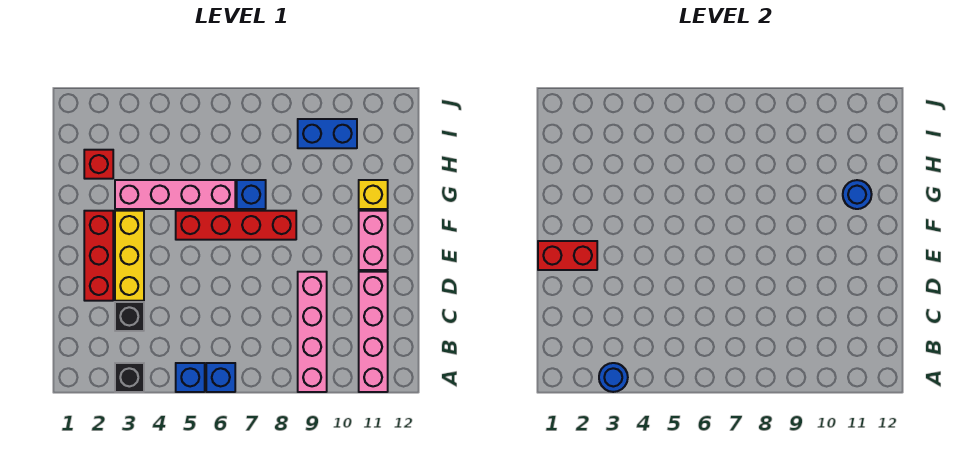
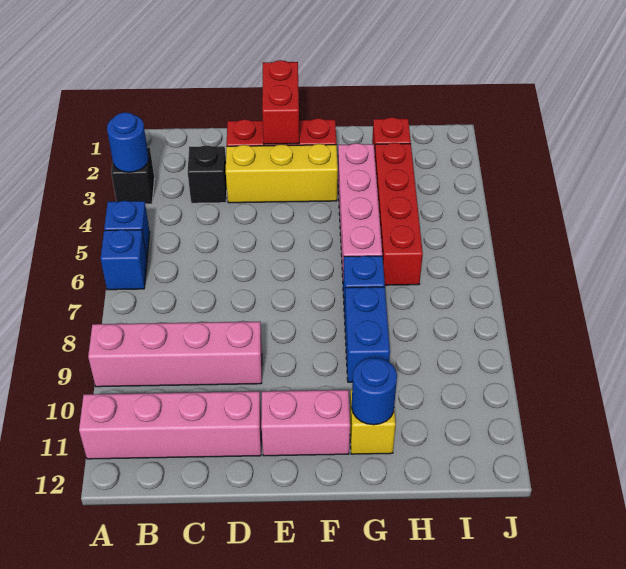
red 1x4 brick [176,211,296,240] -> red 1x4 brick moved to [375,143,423,285]
blue 1x2 brick [298,119,357,148] -> blue 1x2 brick moved to [344,287,390,382]

